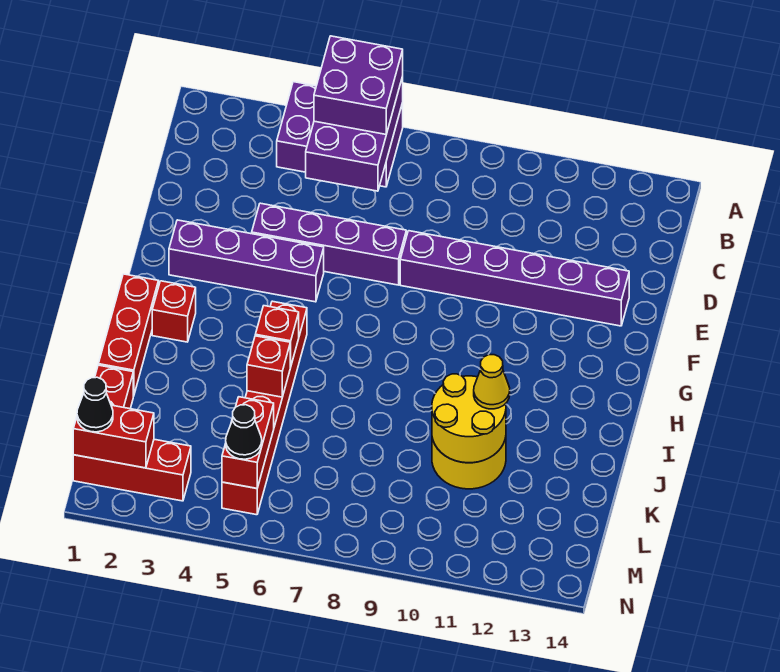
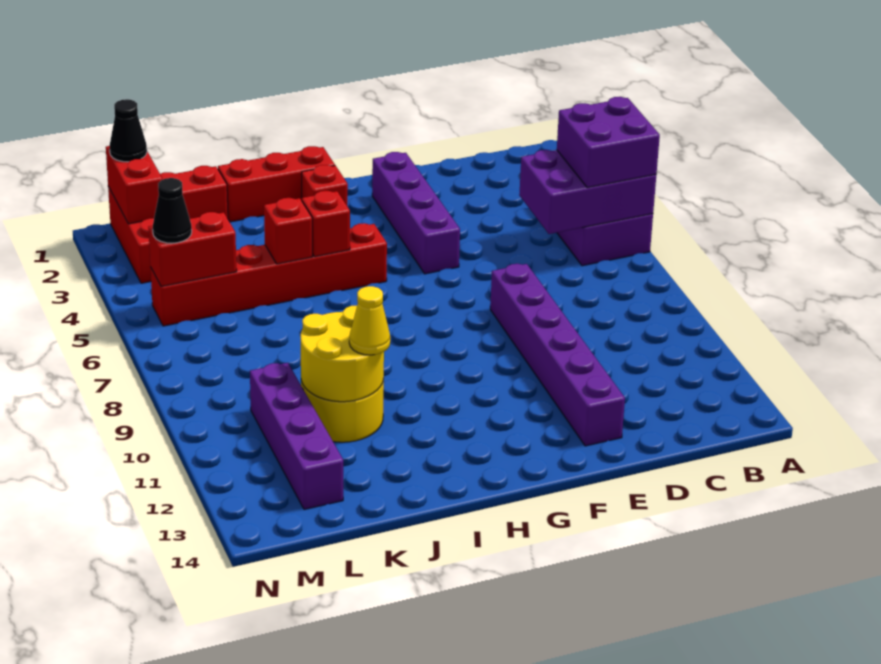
purple 1x4 brick [252,203,406,285] -> purple 1x4 brick moved to [250,363,343,509]

